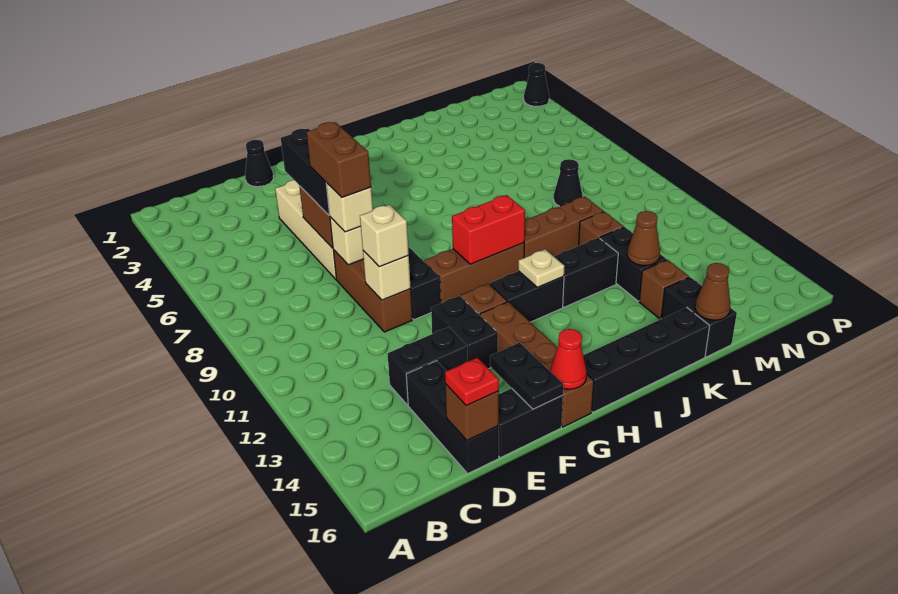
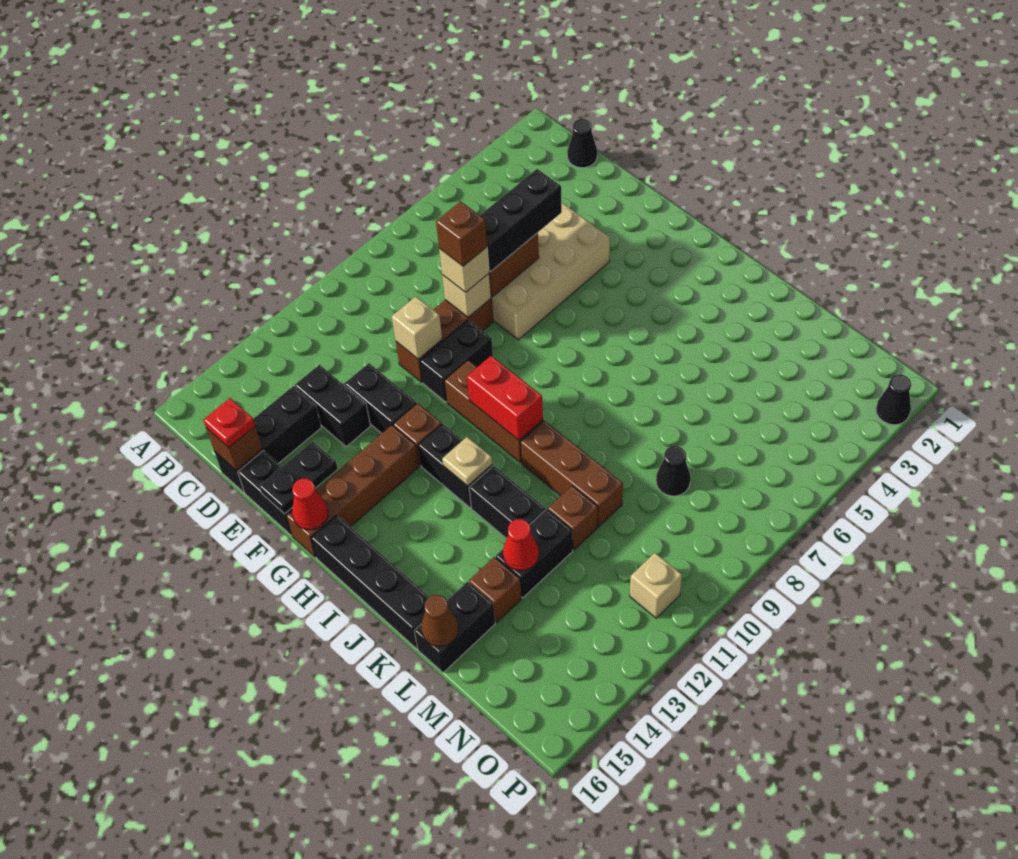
black 1x1 cone [245,140,273,187] -> black 1x1 cone moved to [567,119,597,168]
brown 1x2 brick [306,122,371,197] -> brown 1x1 brick [436,201,487,266]
tan 1x1 brick [360,205,409,267] -> tan 1x1 brick moved to [630,553,682,618]
black 1x2 brick [431,296,498,369] -> black 1x2 brick turned to [345,363,417,433]
brown 1x1 cone [627,211,660,266] -> red 1x1 cone [503,519,539,571]

